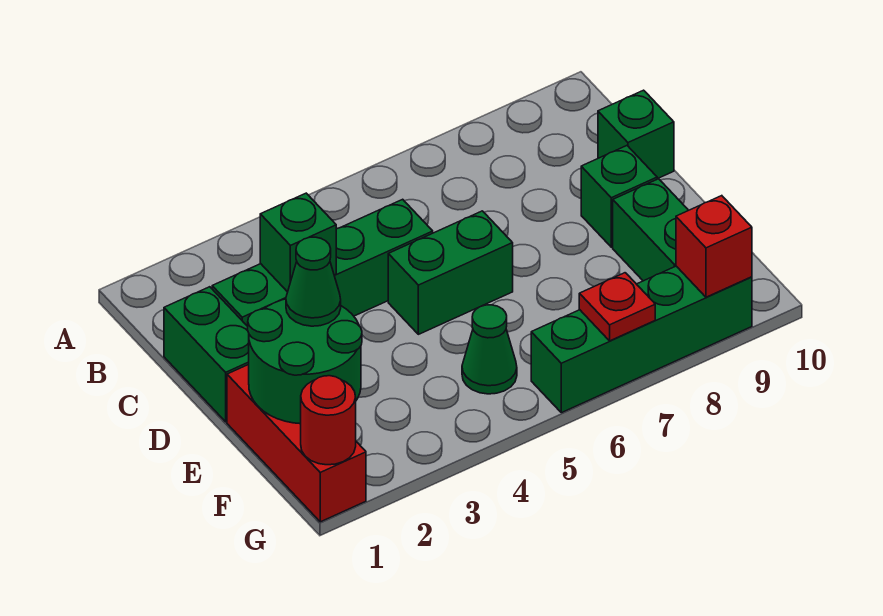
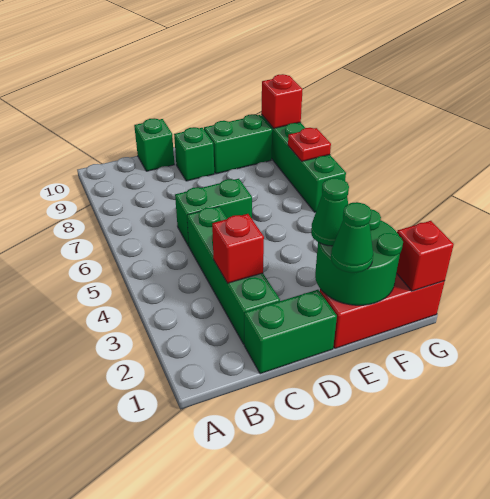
green 1x1 brick [260,193,336,292] -> red 1x1 brick [212,214,264,283]
green 1x2 brick [388,211,513,334] -> green 1x2 brick turned to [175,179,252,246]
green 1x1 cone [462,305,517,394] -> green 1x1 cone moved to [331,202,373,273]
red 1x1 round brick [301,376,356,465] -> red 1x1 brick [397,221,454,291]

